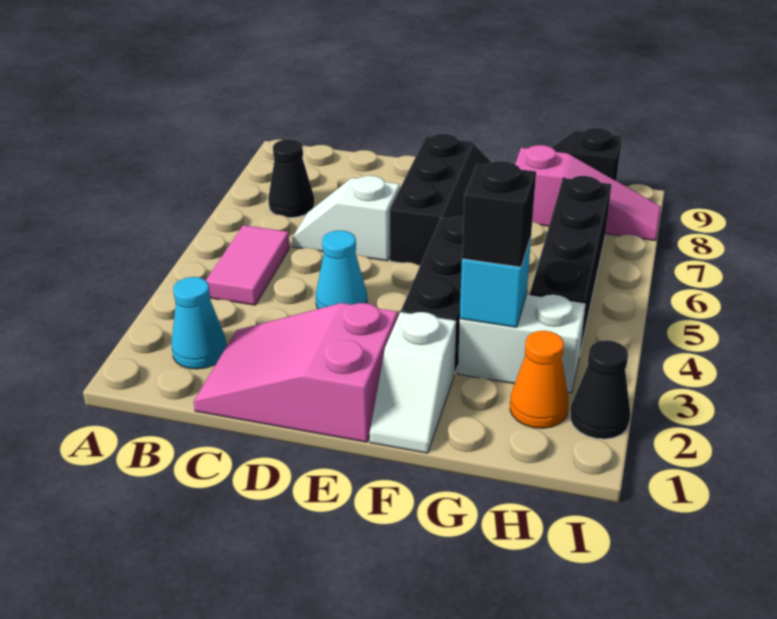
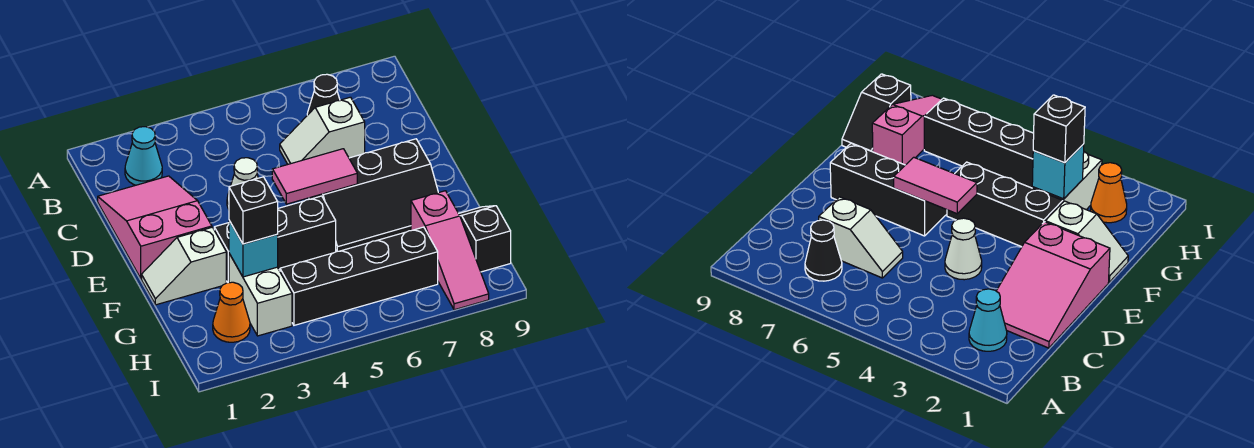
pink 1x2 tile [206,225,290,305] -> pink 1x2 tile moved to [272,149,357,204]
white 1x2 slope [292,176,400,261] -> white 1x2 slope turned to [280,97,365,164]
cyan 1x1 cone [316,230,367,309] -> white 1x1 cone [227,158,258,209]
black 1x1 cone [570,340,630,439] -> none

